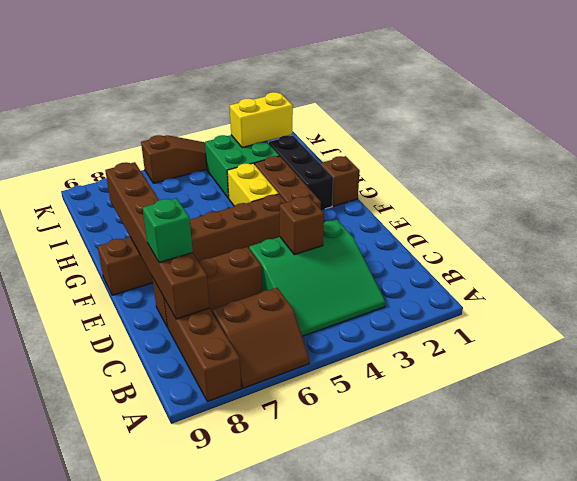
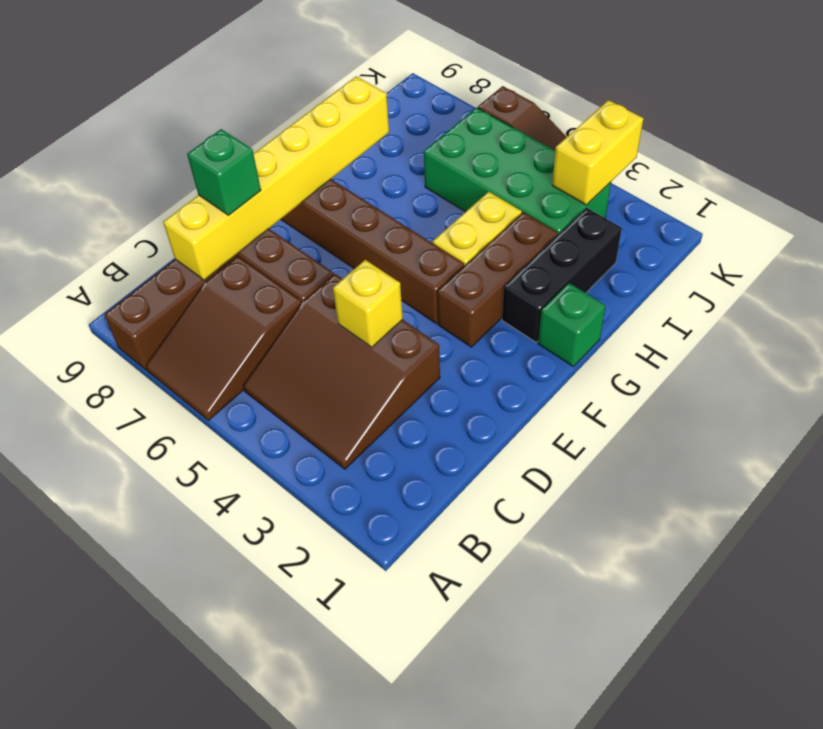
brown 2x2 slope [212,288,309,388] -> brown 2x3 slope [146,256,302,420]
green 3x3 slope [249,220,385,336] -> brown 3x3 slope [243,274,440,469]
brown 1x6 brick [105,162,210,319] -> yellow 1x6 brick [163,76,389,280]
brown 1x1 brick [280,196,324,255] -> yellow 1x1 brick [333,260,403,347]
brown 1x1 brick [321,156,360,206] -> green 1x1 brick [538,283,606,367]
green 2x2 brick [205,135,279,198] -> green 2x4 brick [424,108,611,234]
yellow 1x2 brick [230,92,293,148] -> yellow 1x2 brick turned to [552,100,643,205]

